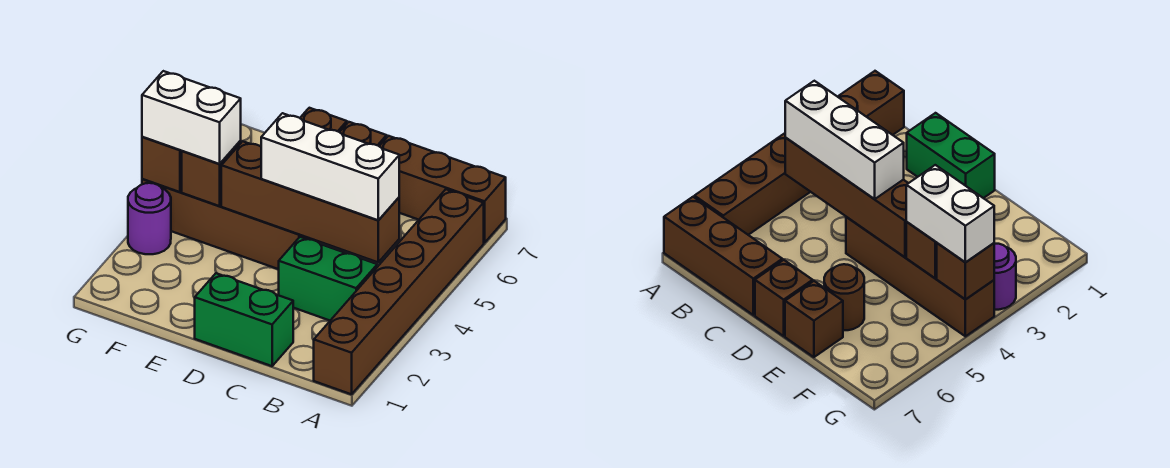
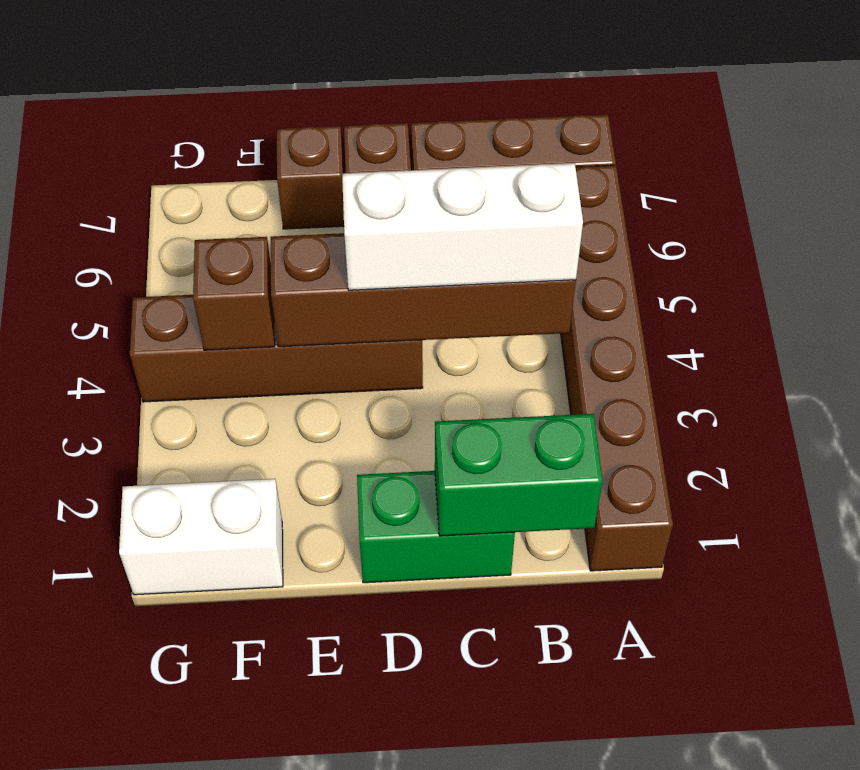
green 1x2 brick [279,237,377,320] -> green 1x2 brick moved to [435,414,603,536]
brown 1x1 round brick [824,264,864,330] -> none
white 1x2 brick [142,71,241,164] -> white 1x2 brick moved to [119,479,283,595]
purple 1x1 round brick [128,183,171,254] -> none
brown 1x1 brick [142,137,182,192] -> none

